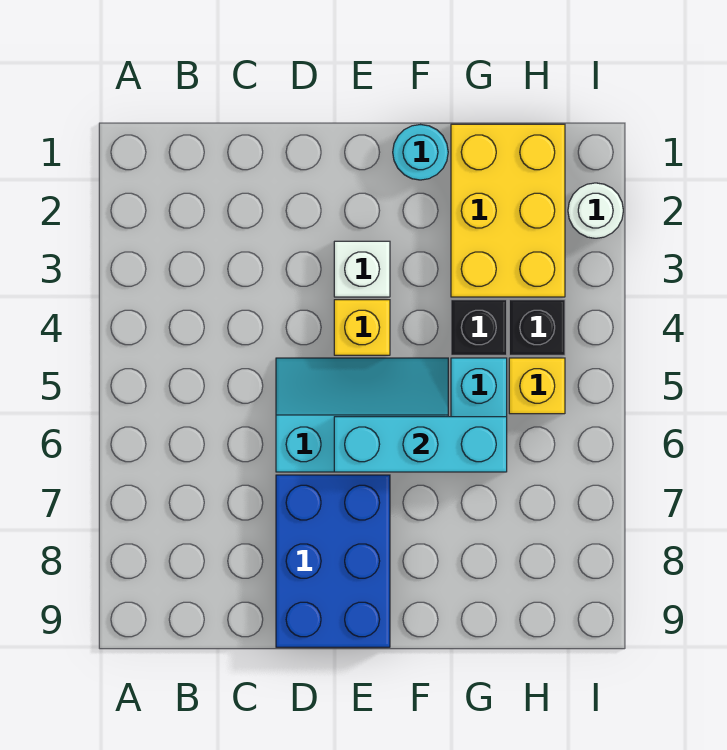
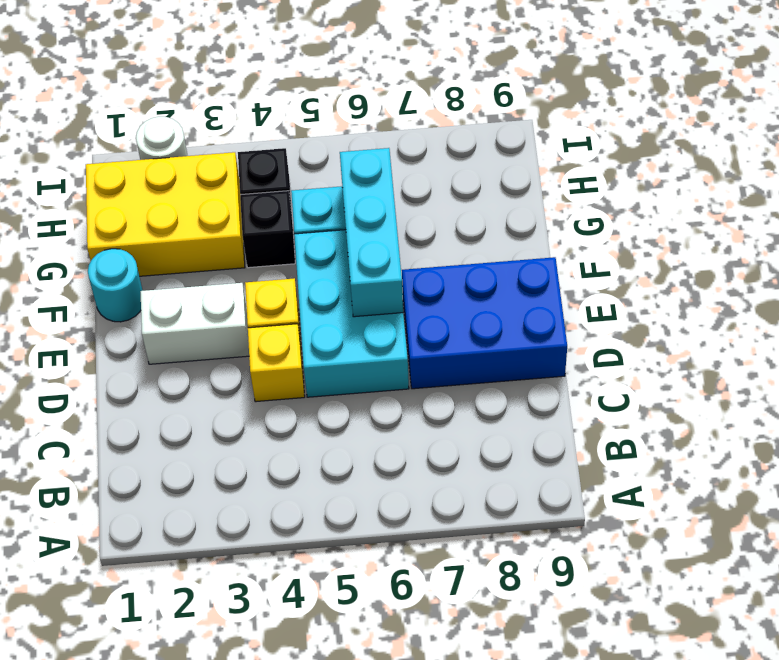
cyan 2x3 slope [276,358,448,472] -> cyan 2x3 brick [294,230,409,397]
white 1x1 brick [334,241,390,297] -> white 1x2 brick [141,283,249,364]
yellow 1x1 brick [509,358,565,414] -> yellow 1x1 brick moved to [248,324,305,402]

